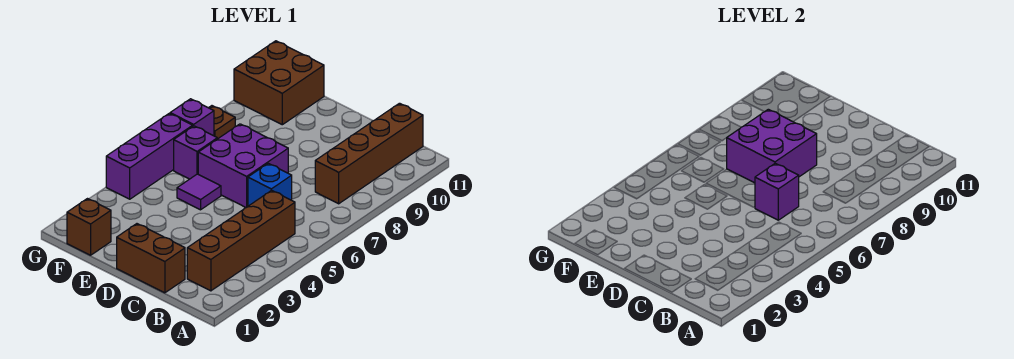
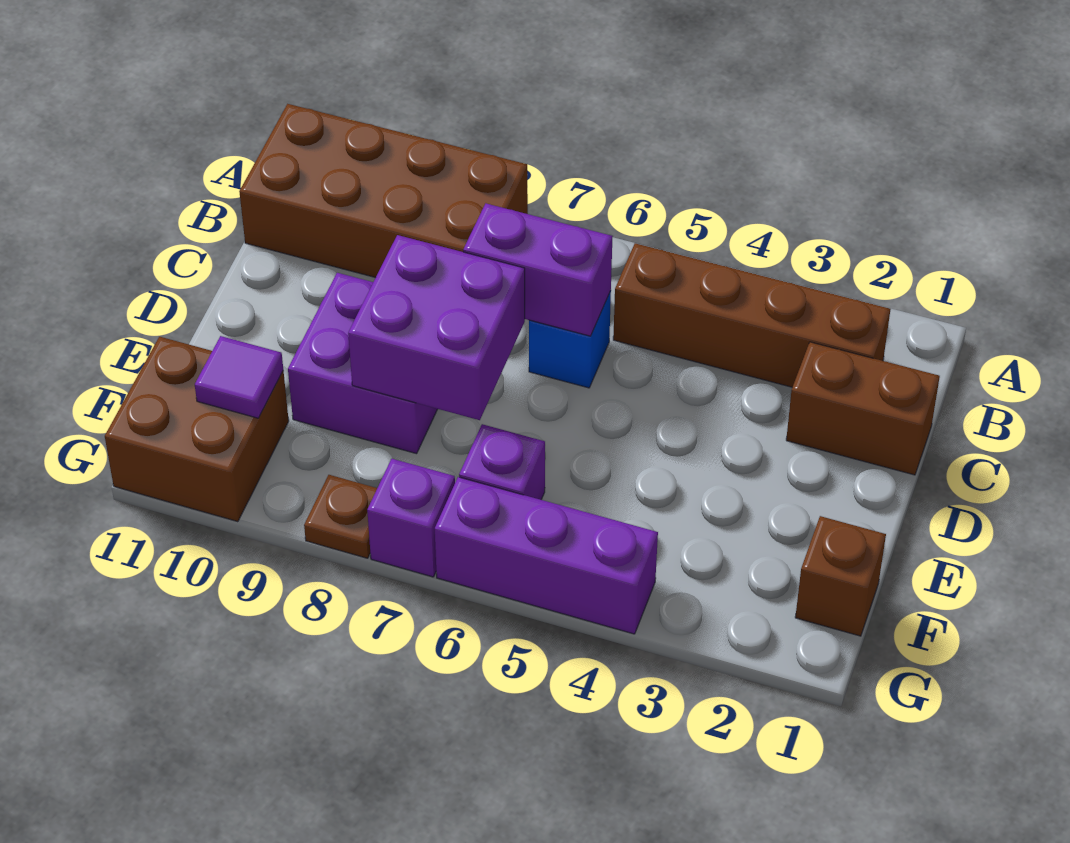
brown 1x4 brick [315,103,423,204] -> brown 2x4 brick [239,104,528,278]
brown 1x2 brick [117,224,185,293] -> brown 1x2 brick turned to [786,342,940,475]
purple 1x1 brick [755,163,799,220] -> purple 1x2 brick [463,204,612,336]
purple 2x2 brick [198,124,288,207] -> purple 2x2 brick moved to [288,273,437,454]
purple 1x1 tile [177,174,221,210] -> purple 1x1 tile moved to [195,336,283,418]

